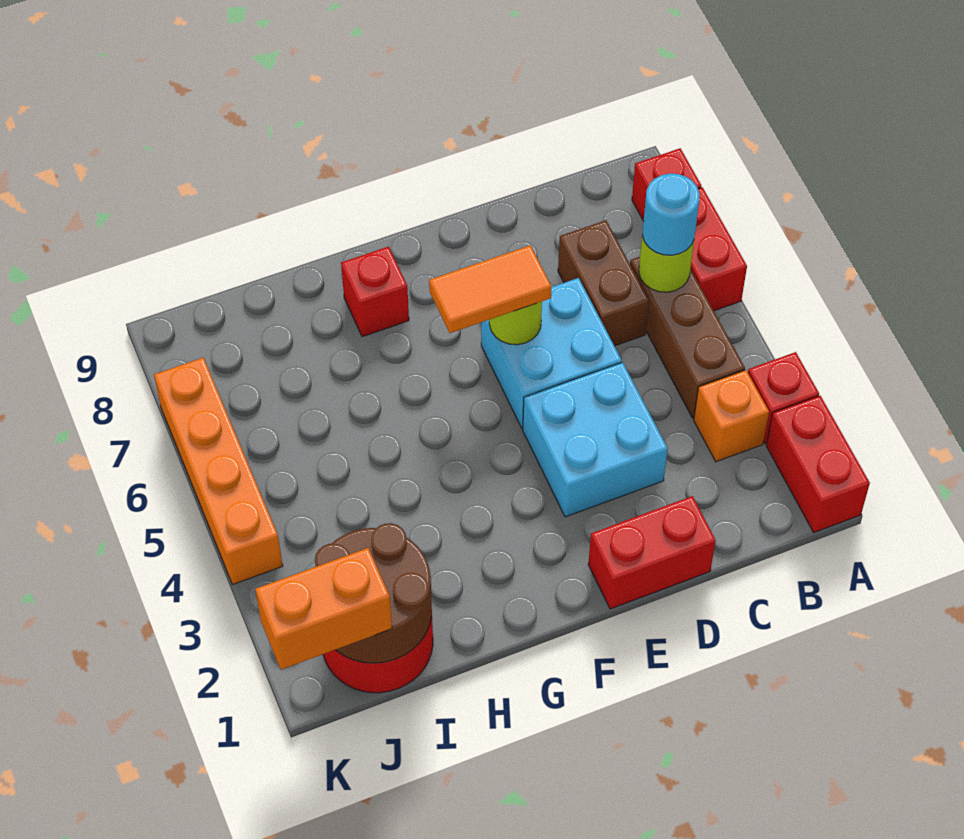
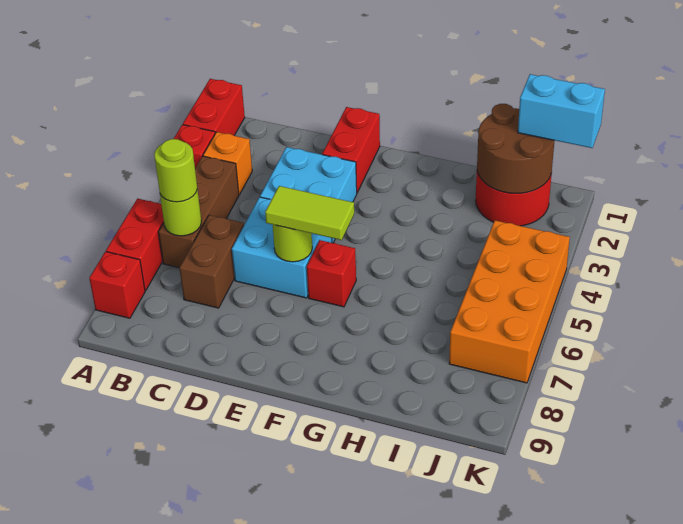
cyan 1x1 round brick [642,174,700,255] -> lime 1x1 round brick [154,139,197,202]
red 1x2 brick [588,496,716,609] -> red 1x2 brick turned to [322,107,380,192]
orange 1x2 tile [429,245,552,333] -> lime 1x2 tile [265,186,354,240]
red 1x1 brick [341,247,409,337] -> red 1x1 brick moved to [307,240,356,307]
orange 1x2 brick [255,548,392,670] -> cyan 1x2 brick [518,74,605,148]
orange 1x4 brick [154,358,283,585] -> orange 2x4 brick [449,220,570,383]

